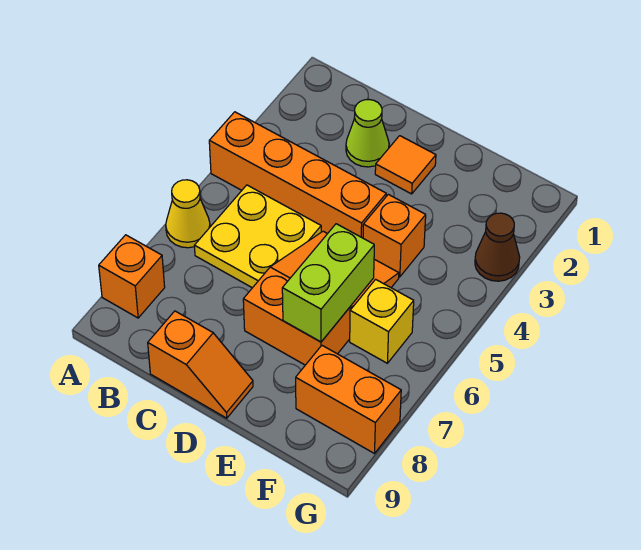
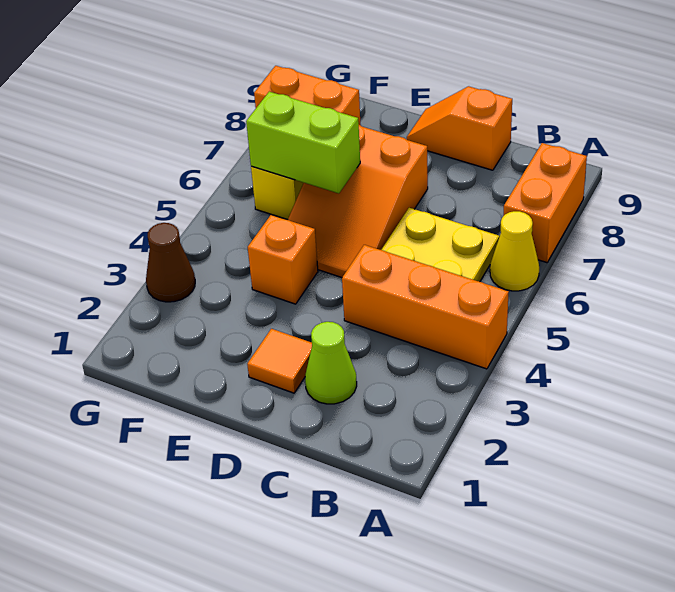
orange 1x4 brick [209,112,386,238] -> orange 1x3 brick [342,245,509,369]
orange 1x1 brick [99,235,165,318] -> orange 1x2 brick [503,143,587,263]
lime 1x2 brick [282,224,374,342] -> lime 1x2 brick turned to [246,92,360,193]

